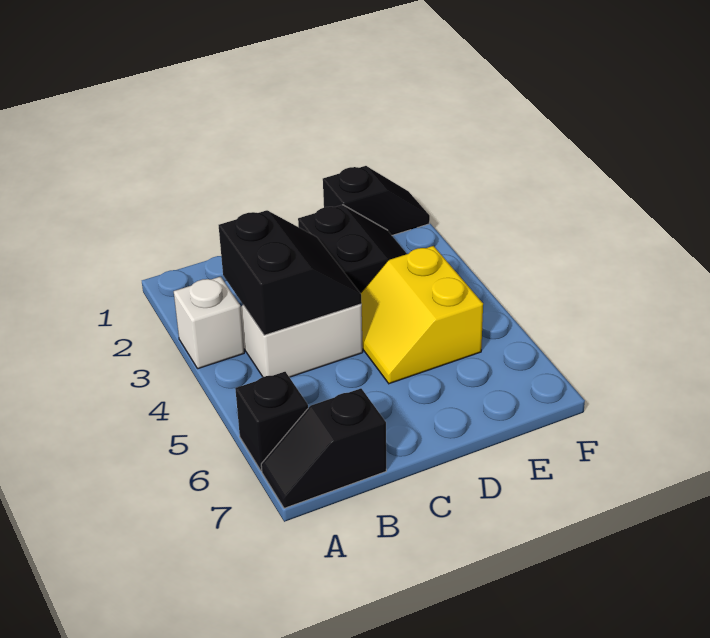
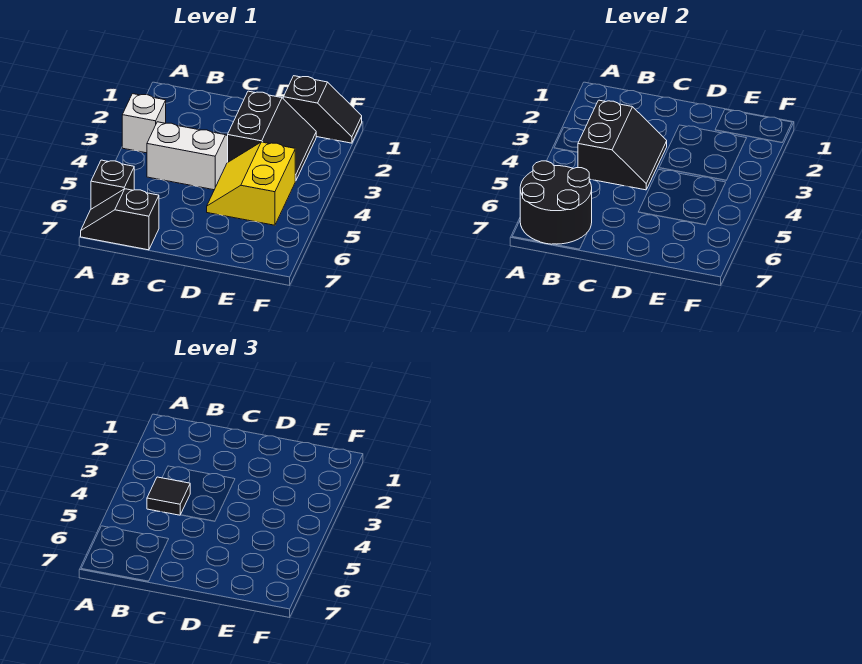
none -> black 2x2 round brick [520,161,592,244]
none -> black 1x1 tile [147,477,190,515]

